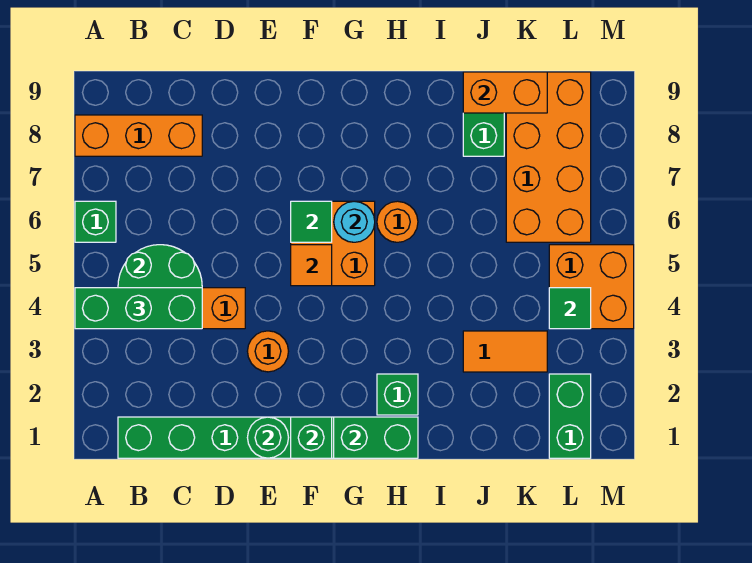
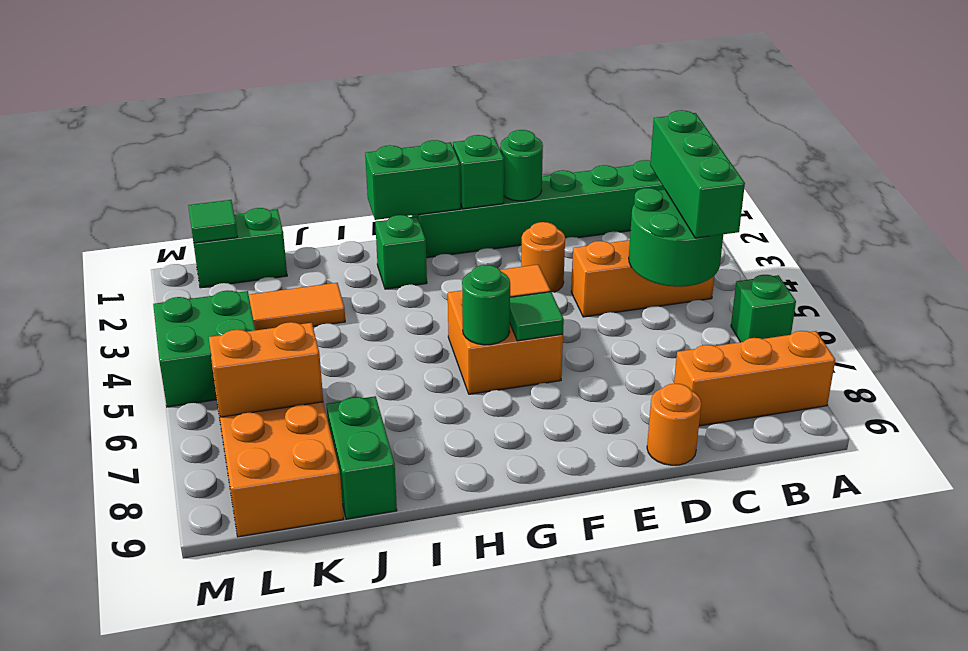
green 1x3 brick [75,288,202,329] -> green 1x3 brick turned to [650,110,745,238]
cyan 1x1 round brick [334,201,375,242] -> green 1x1 round brick [462,265,510,345]
orange 1x1 round brick [377,201,418,242] -> orange 1x1 round brick moved to [647,383,701,465]
orange 1x2 brick [463,72,547,113] -> orange 1x2 brick moved to [209,322,323,417]
green 1x2 brick [549,374,591,458] -> green 1x2 brick turned to [192,208,287,288]
orange 2x2 brick [549,245,634,329] -> green 2x2 brick [153,290,255,407]
green 1x1 tile [549,288,591,329] -> green 1x1 tile moved to [188,200,237,243]

